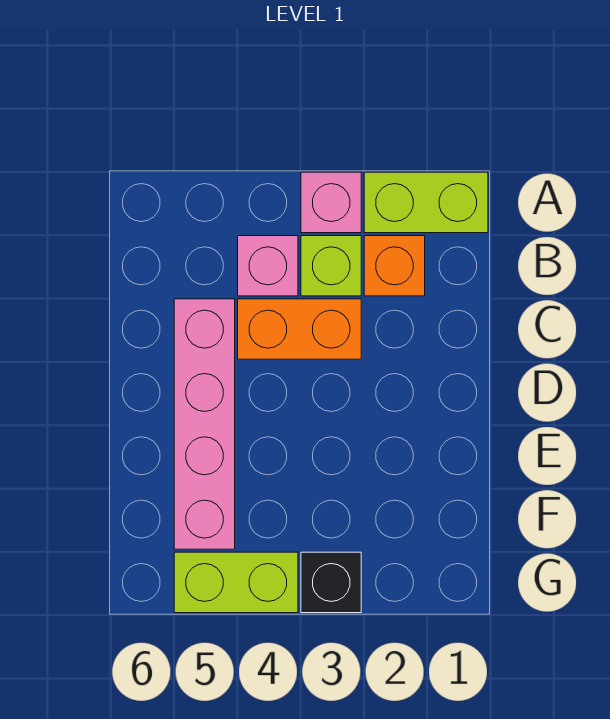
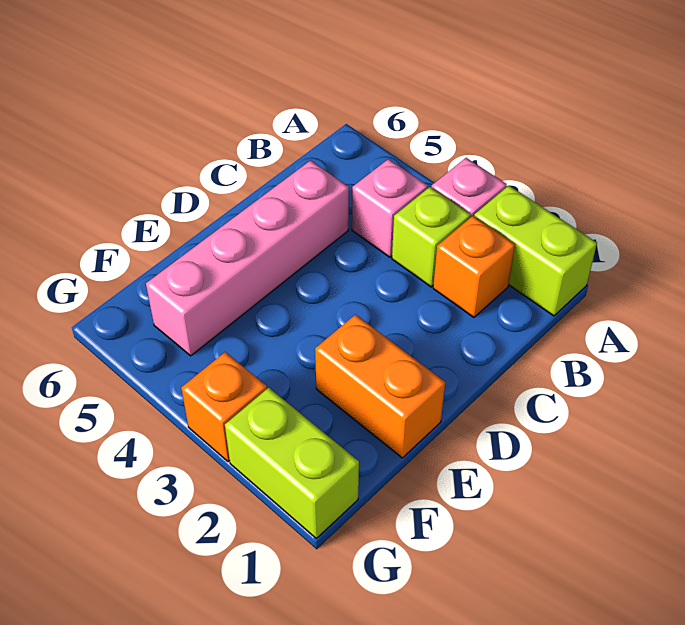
orange 1x2 brick [238,299,361,359] -> orange 1x2 brick moved to [315,315,445,458]
black 1x1 brick [301,552,361,613] -> orange 1x1 brick [181,352,267,462]
lime 1x2 brick [174,552,298,613] -> lime 1x2 brick moved to [225,388,359,538]

